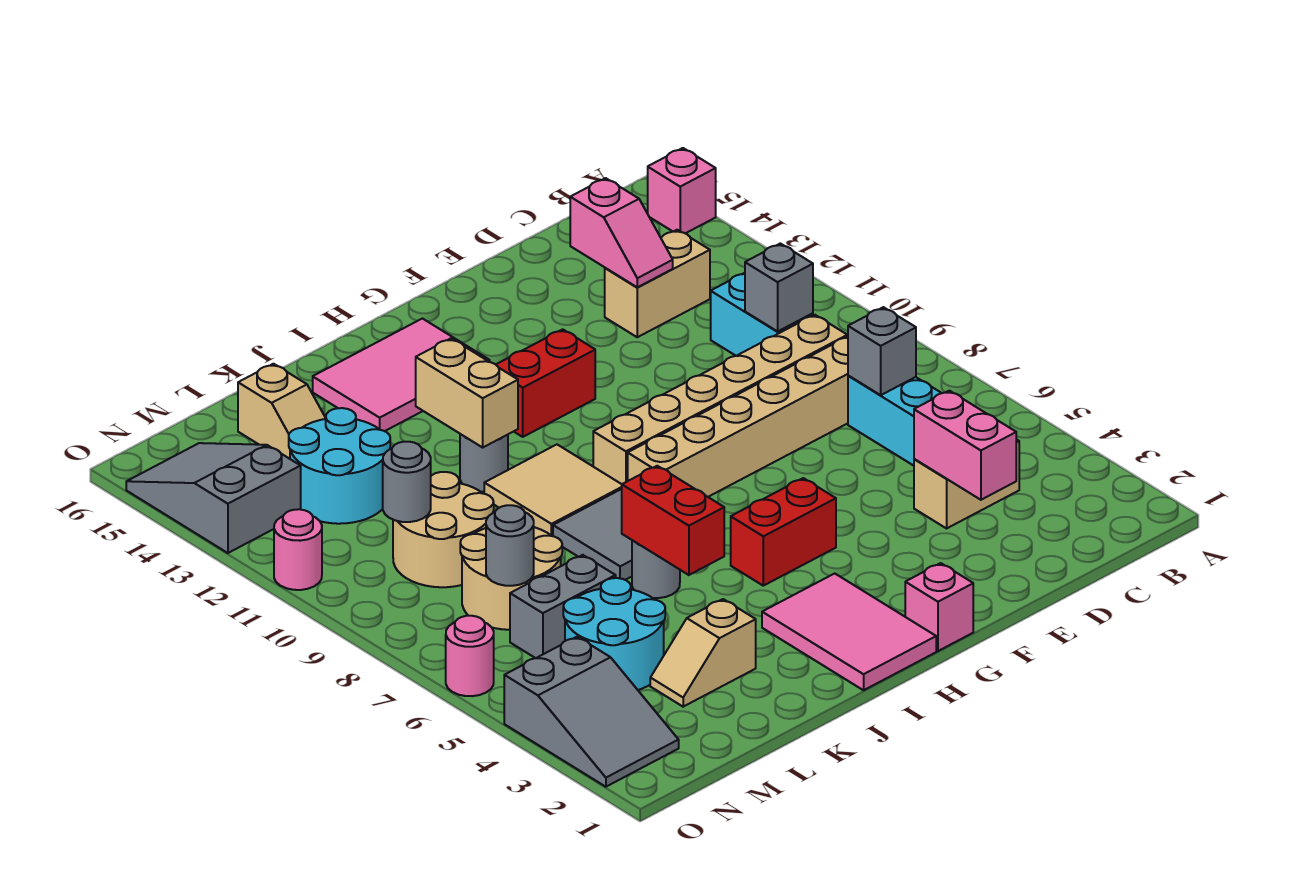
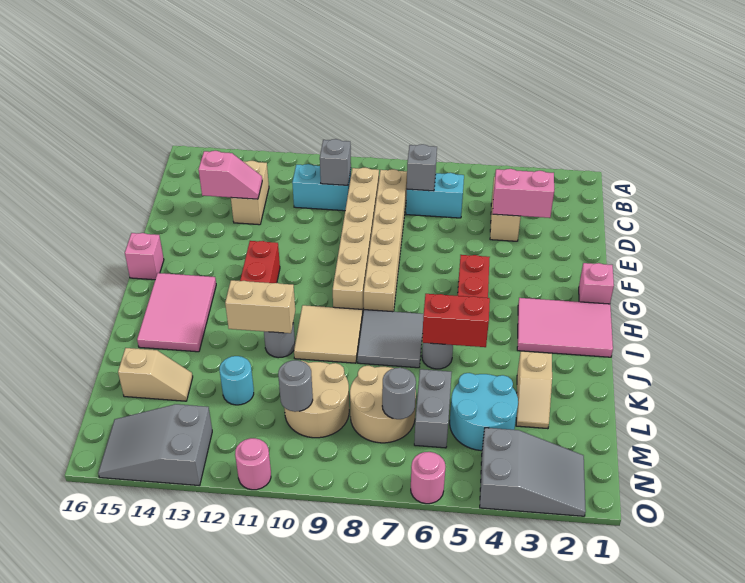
pink 1x1 brick [648,148,716,233] -> pink 1x1 brick moved to [125,233,164,280]
cyan 2x2 round brick [289,408,390,524] -> cyan 1x1 round brick [220,356,254,405]

